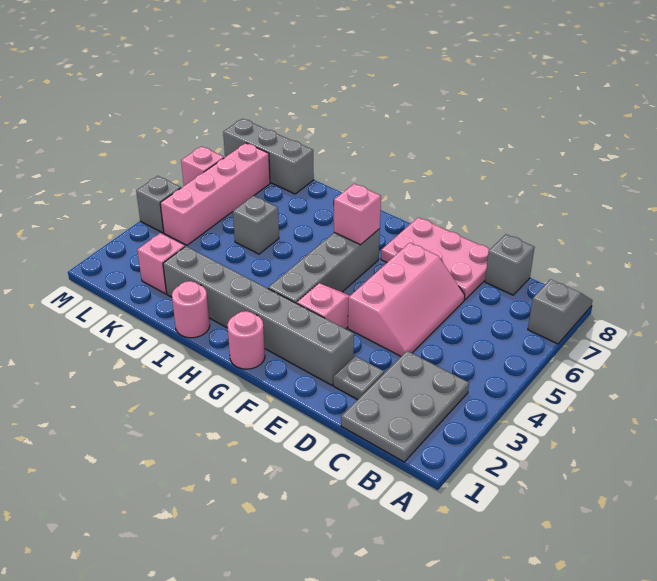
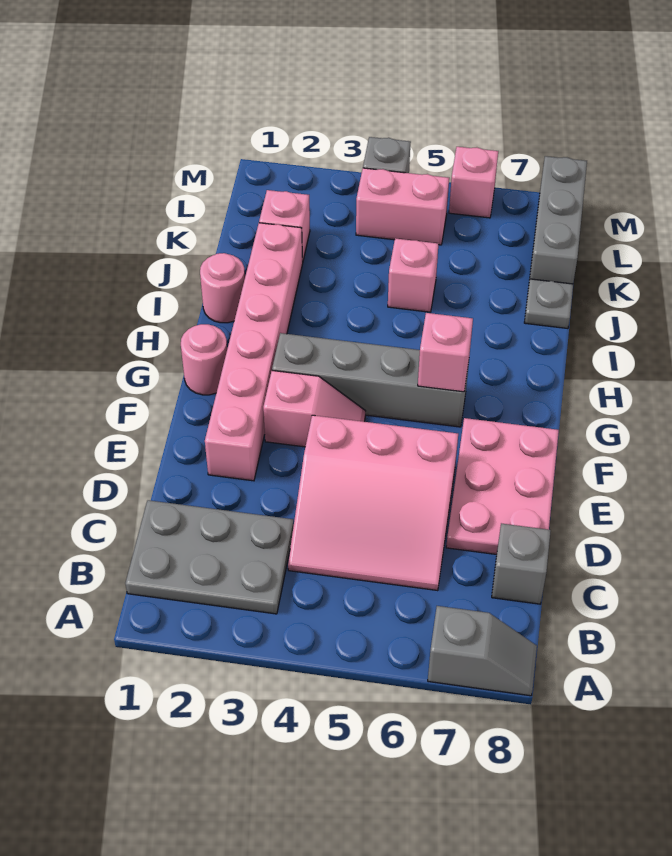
grey 1x1 plate [333,356,384,400] -> grey 1x1 plate moved to [524,279,573,328]
pink 2x3 slope [348,243,465,356] -> pink 3x3 slope [288,415,458,591]
grey 1x6 brick [163,246,354,385] -> pink 1x6 brick [205,223,303,481]
grey 1x1 brick [233,196,279,254] -> pink 1x1 brick [388,238,438,312]
pink 1x4 brick [160,143,270,245] -> pink 1x2 brick [356,168,449,245]

